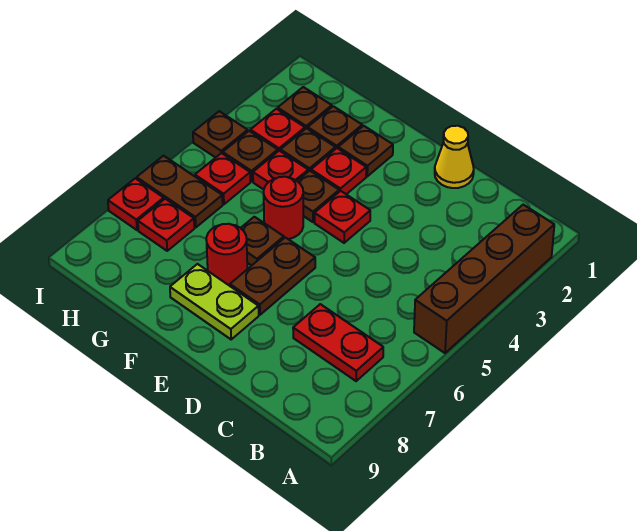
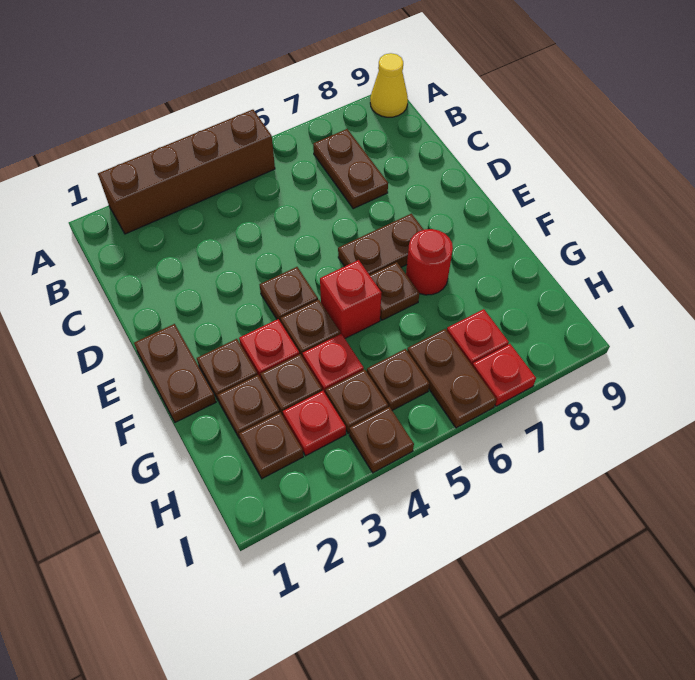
red 1x2 plate [293,304,383,381] -> brown 1x2 plate [313,129,388,209]
yellow 1x1 cone [435,126,474,188] -> yellow 1x1 cone moved to [370,53,408,117]
none -> brown 1x2 plate [134,324,216,422]
red 1x1 plate [315,191,370,243] -> brown 1x1 plate [259,267,318,322]
lime 1x2 plate [170,264,259,339] -> none
red 1x1 round brick [264,177,303,239] -> red 1x1 brick [320,260,382,338]
red 1x1 plate [195,153,250,204] -> brown 1x1 plate [367,349,429,410]

